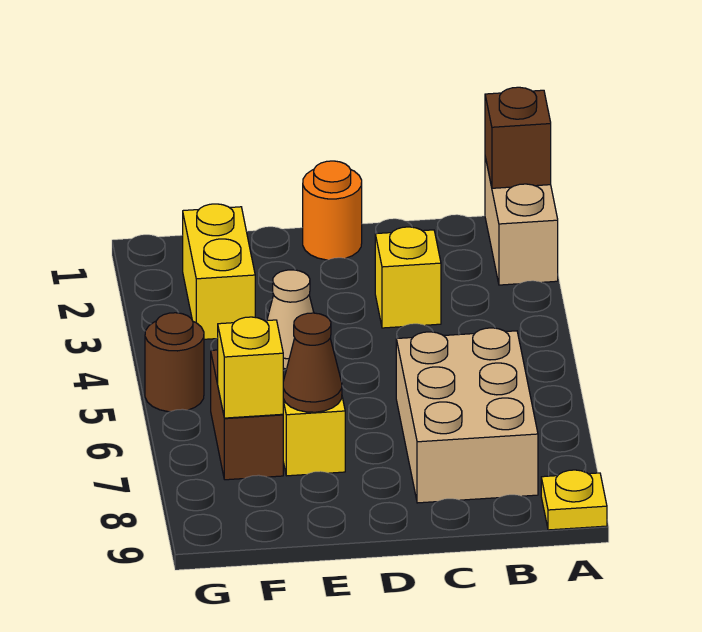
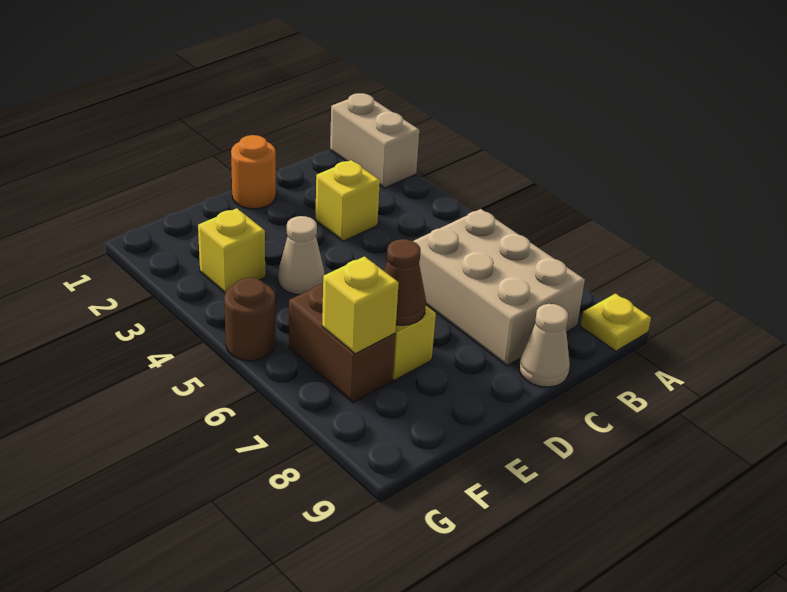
brown 1x1 brick [485,87,551,188] -> none
none -> tan 1x1 cone [519,304,570,387]
yellow 1x2 brick [183,204,255,339] -> yellow 1x1 brick [198,208,265,293]

